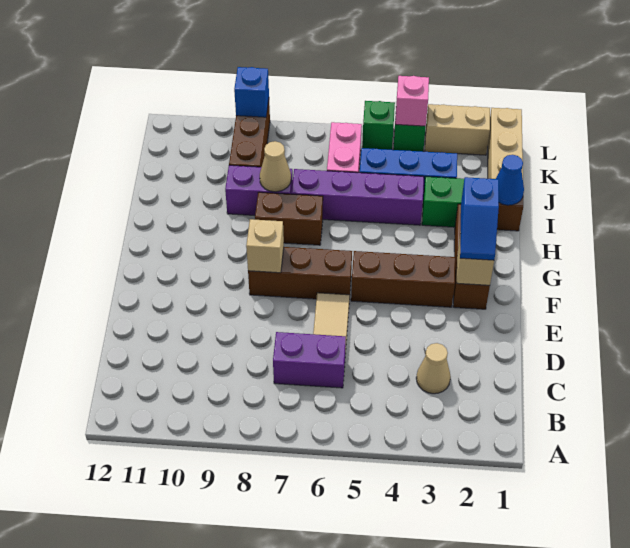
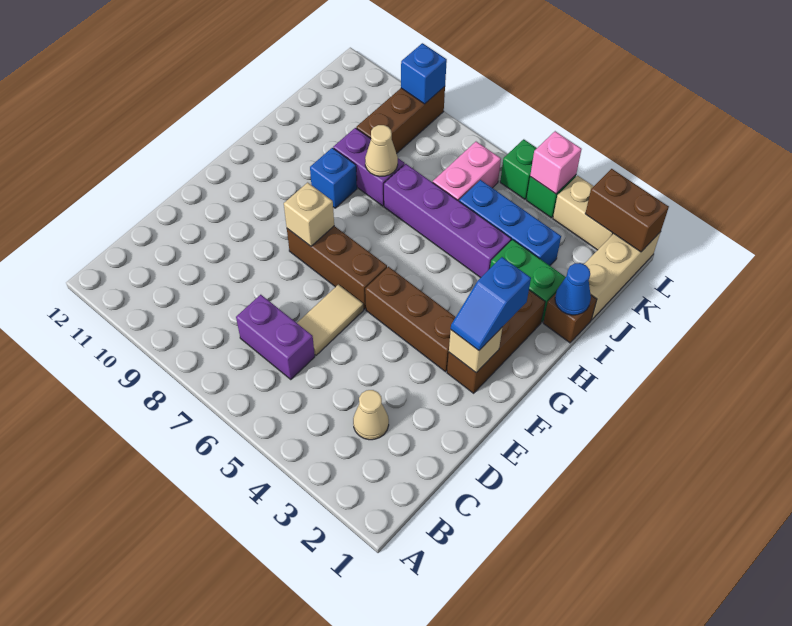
brown 1x2 brick [255,192,323,245] -> brown 1x2 brick moved to [585,169,669,252]
none -> blue 1x1 brick [310,148,357,208]

